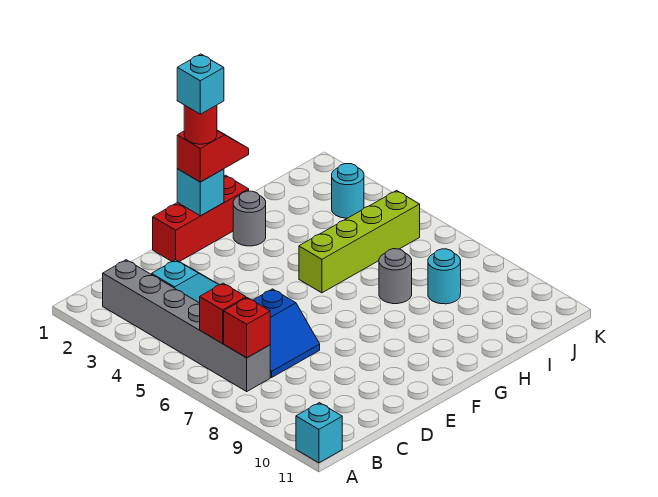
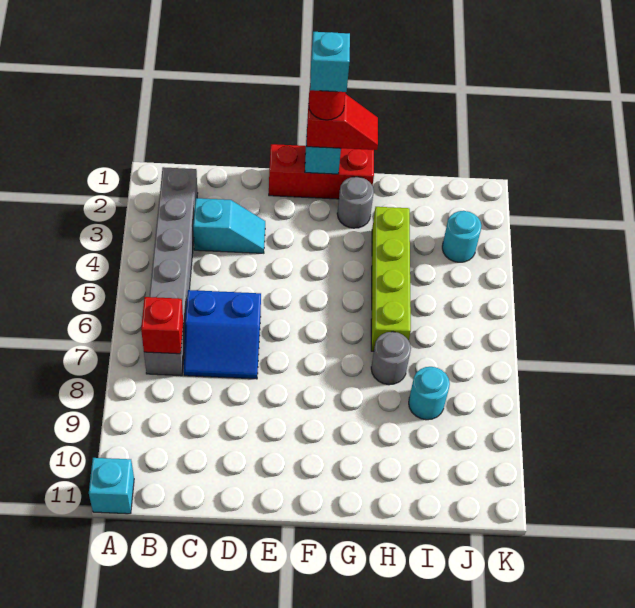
red 1x1 brick [200,283,246,343] -> none
lime 1x4 brick [299,191,420,293] -> lime 1x4 brick turned to [371,207,411,351]

